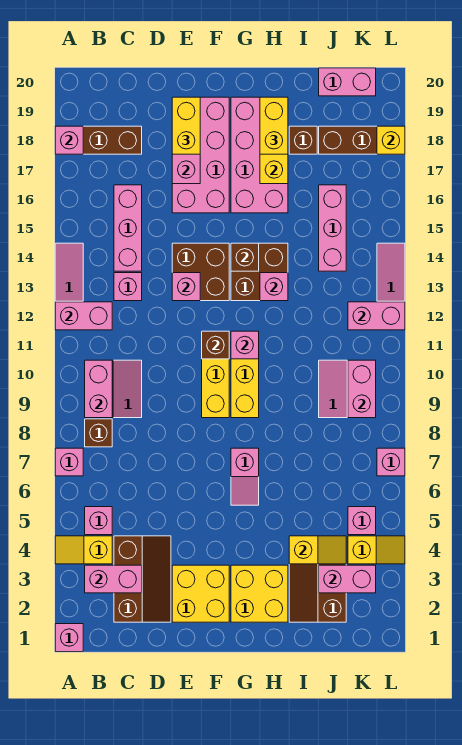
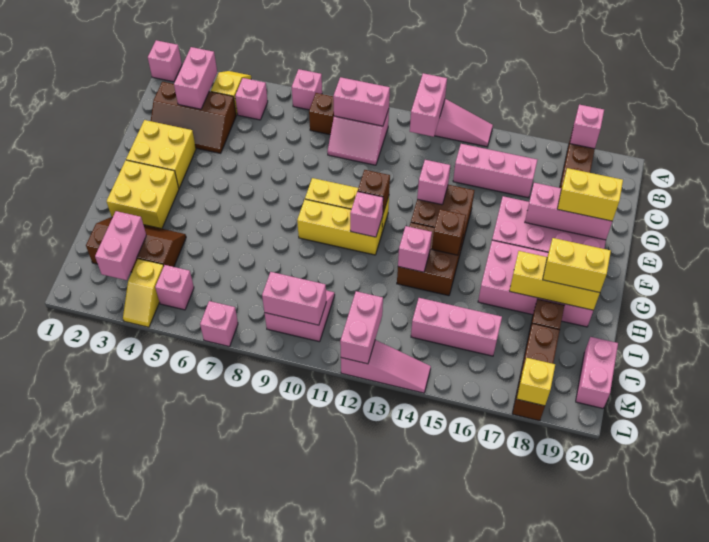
pink 1x1 brick [114,273,142,301] -> none
pink 1x2 slope [231,448,259,505] -> none
yellow 1x2 slope [289,536,346,564] -> none

